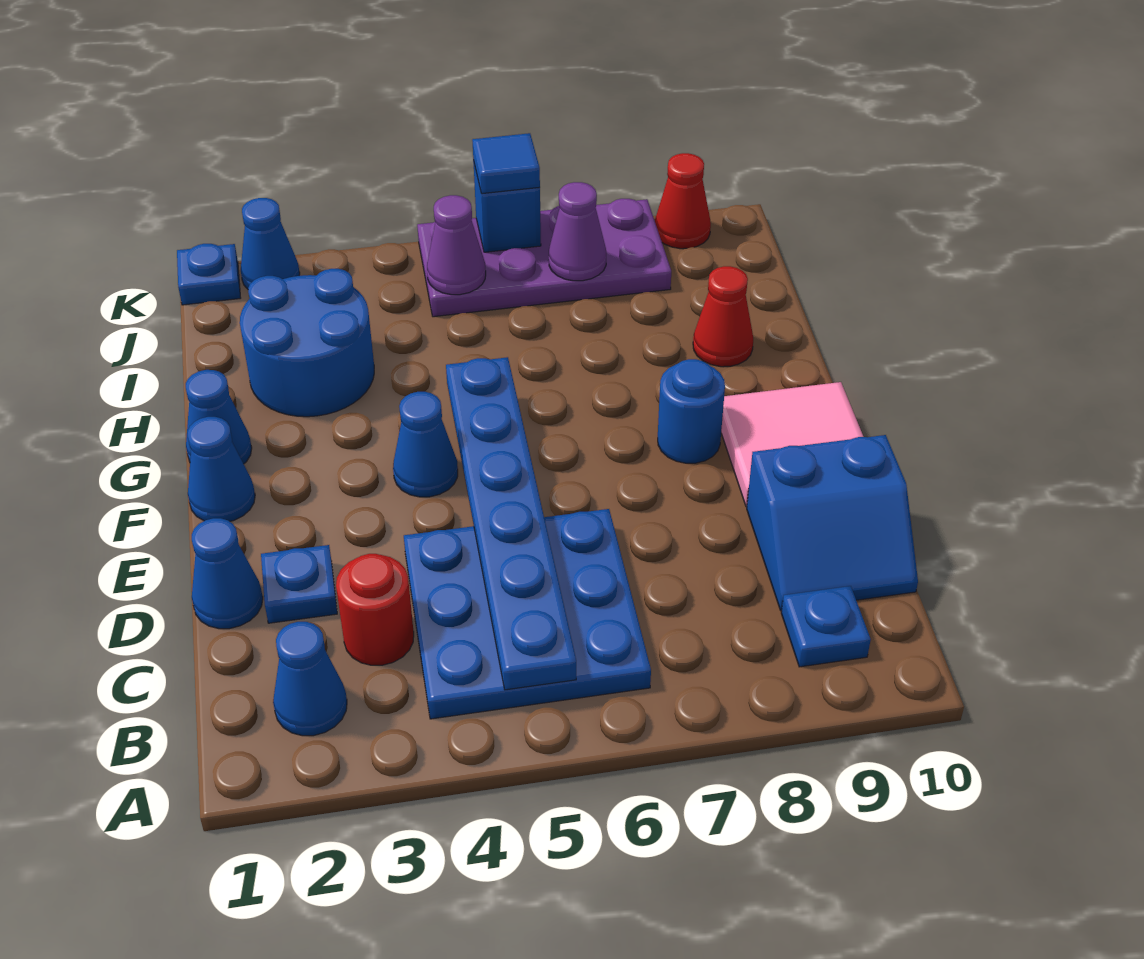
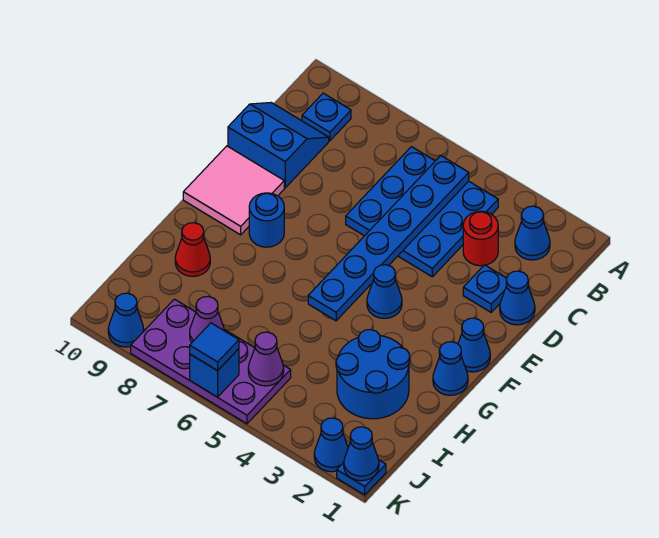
none -> blue 1x1 cone [344,427,379,481]
red 1x1 cone [655,153,711,249] -> blue 1x1 cone [108,293,144,347]

